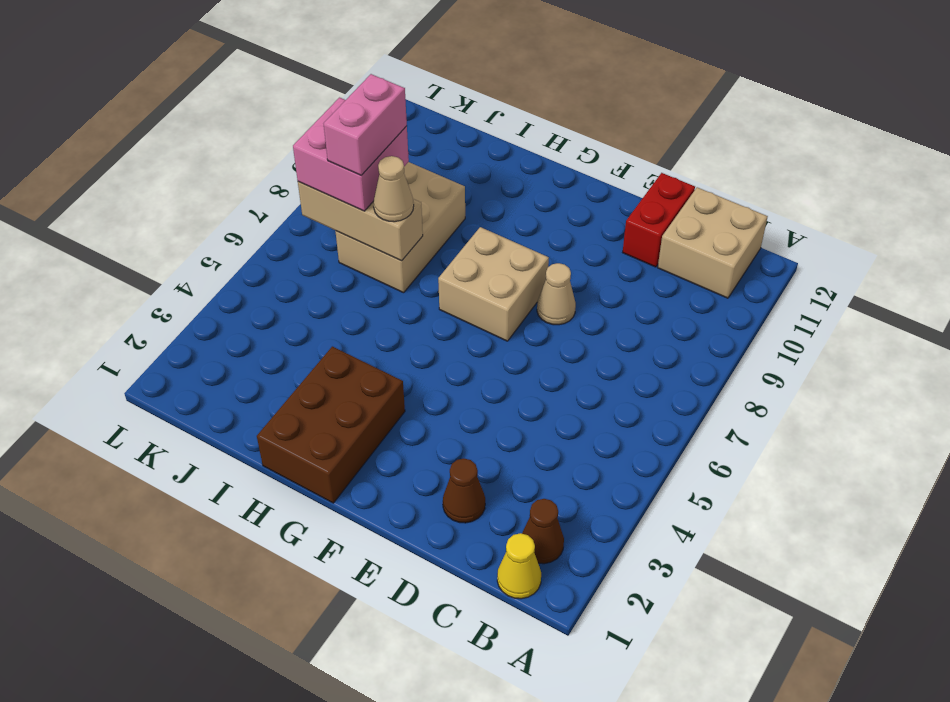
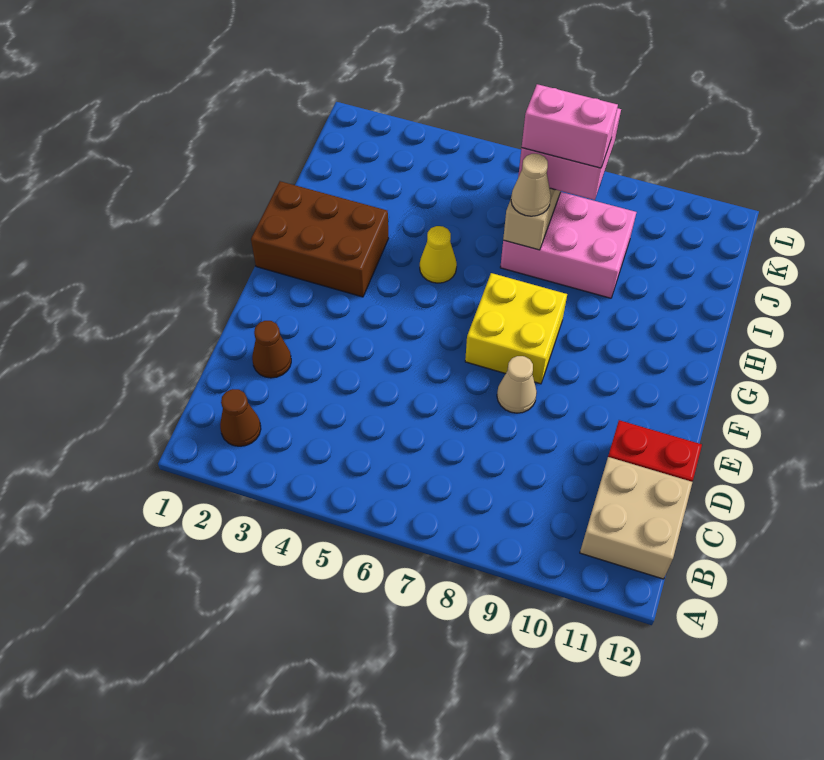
yellow 1x1 cone [497,533,541,599] -> yellow 1x1 cone moved to [420,226,457,283]
tan 2x2 brick [438,227,549,341] -> yellow 2x2 brick [465,273,567,384]
tan 2x3 brick [335,162,465,293] -> pink 2x3 brick [500,192,637,298]

